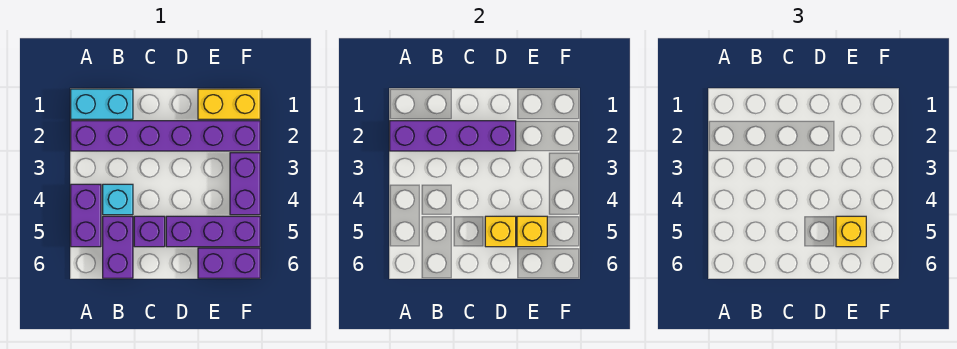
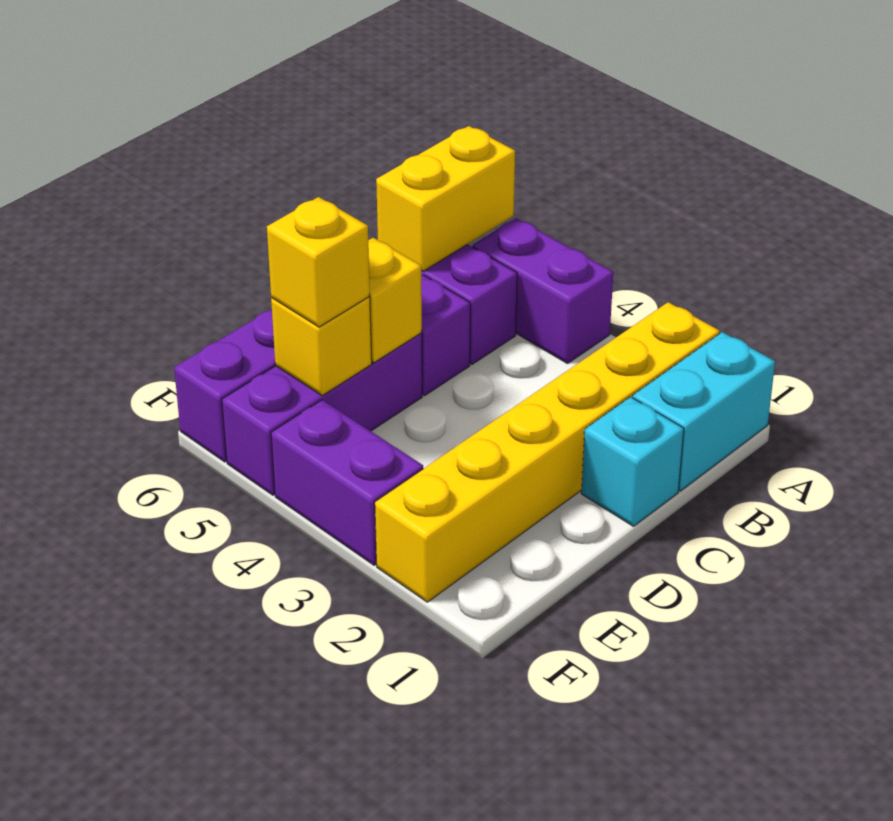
purple 1x6 brick [71,121,260,151] -> yellow 1x6 brick [375,302,719,602]
purple 1x4 brick [390,121,516,151] -> none
cyan 1x1 brick [103,184,133,215] -> cyan 1x1 brick moved to [581,397,684,526]
yellow 1x2 brick [198,89,260,119] -> yellow 1x2 brick moved to [376,126,515,271]

